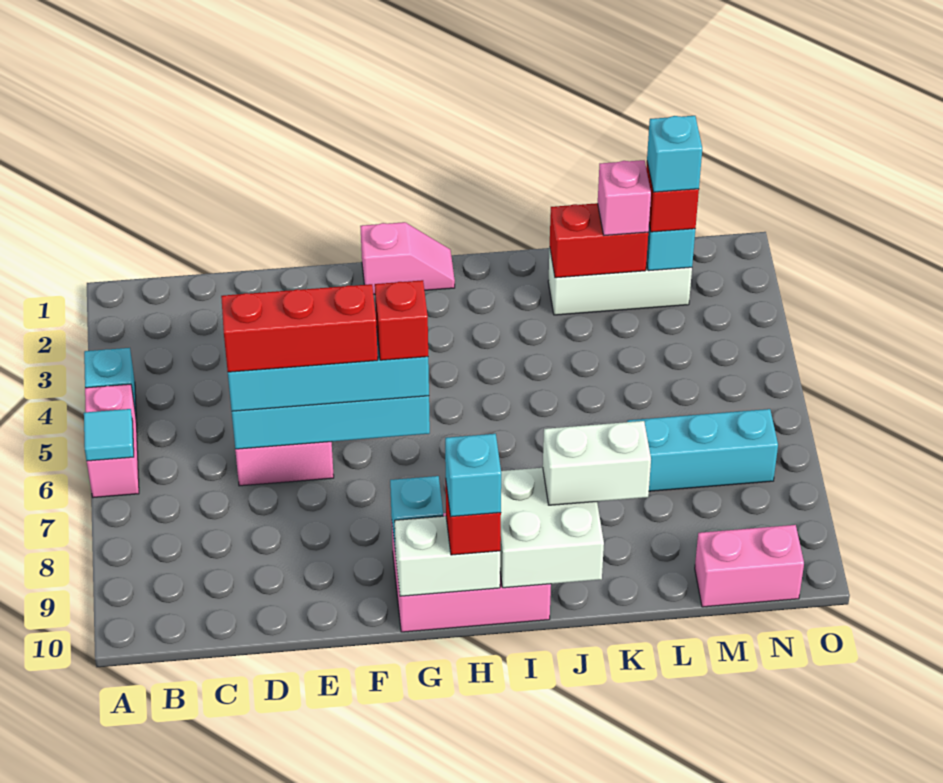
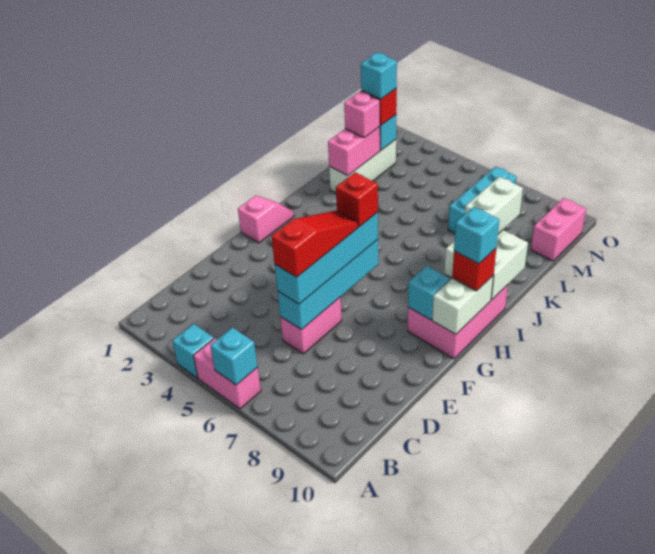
cyan 1x1 tile [84,409,134,461] -> cyan 1x1 brick [210,327,258,385]
red 1x3 brick [221,284,378,372] -> red 1x3 slope [272,211,358,277]
red 1x2 brick [550,203,648,278] -> pink 1x2 brick [328,127,380,176]

